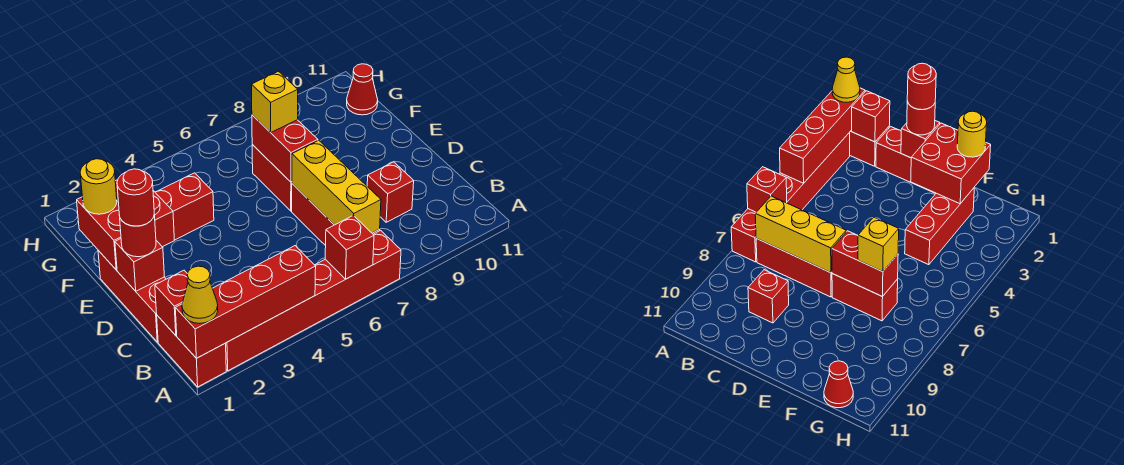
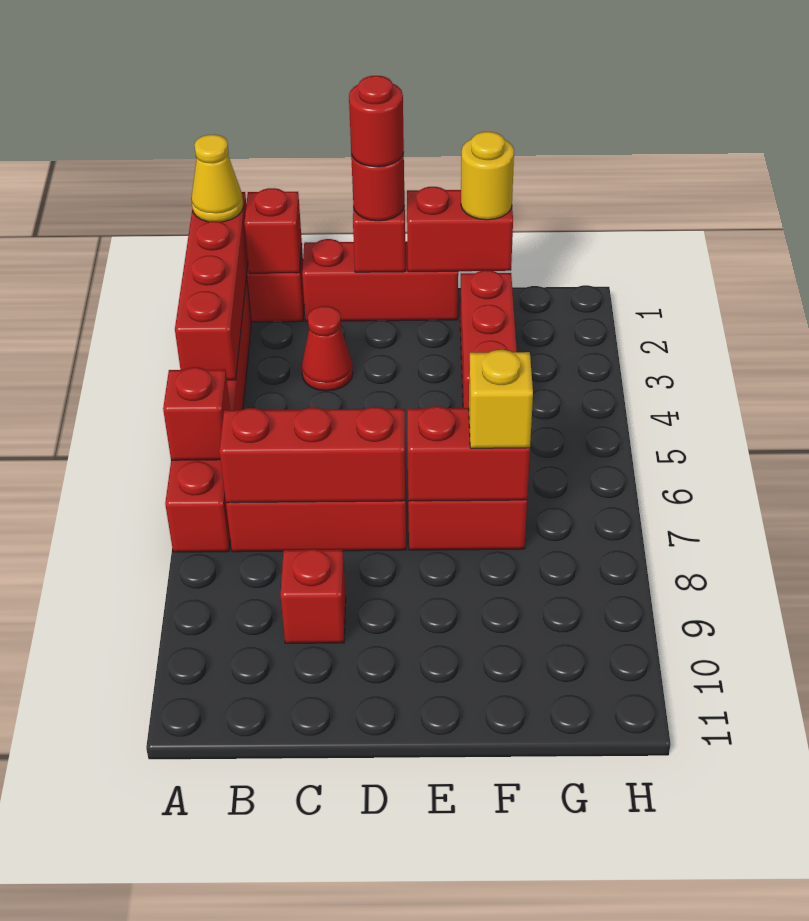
yellow 1x3 brick [292,140,381,233] -> red 1x3 brick [219,407,405,503]
red 2x2 brick [77,180,175,270] -> red 1x2 brick [407,187,513,272]
red 1x1 cone [347,64,378,115] -> red 1x1 cone moved to [302,306,353,391]

